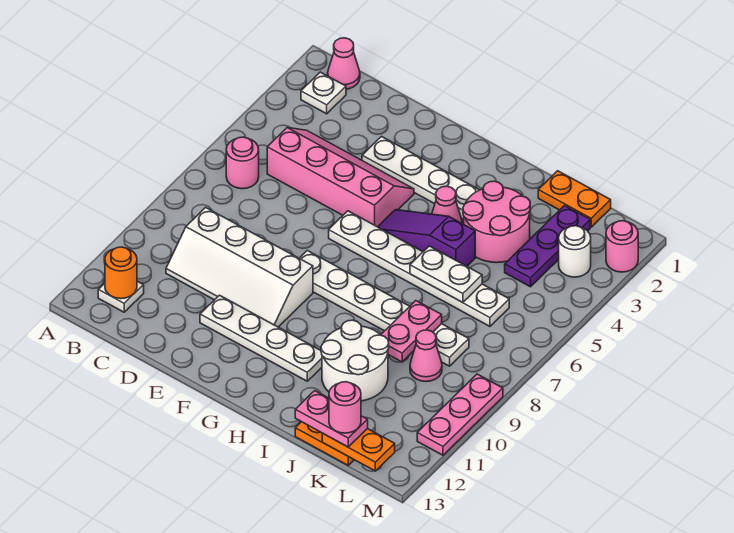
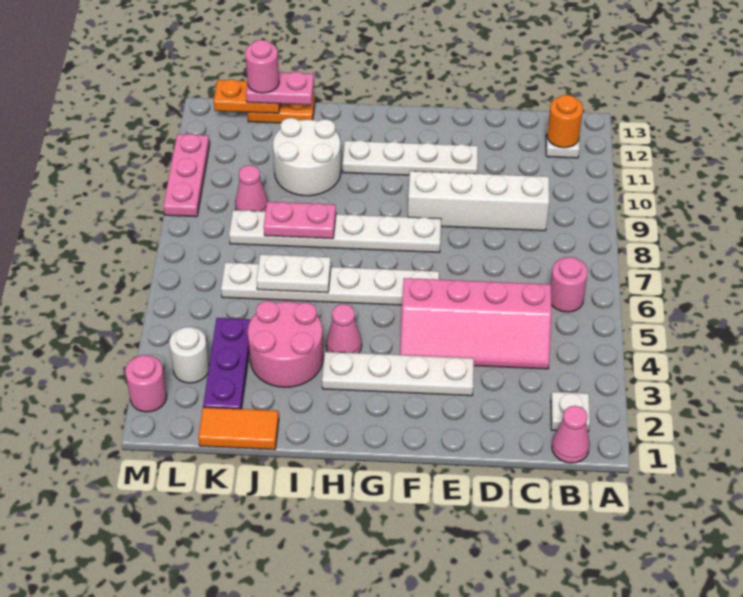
purple 1x3 slope [378,210,475,266] -> none
orange 1x2 plate [538,171,611,227] -> orange 1x2 tile [198,407,279,450]
pink 1x2 plate [381,301,442,362] -> pink 1x2 plate turned to [264,202,336,239]

